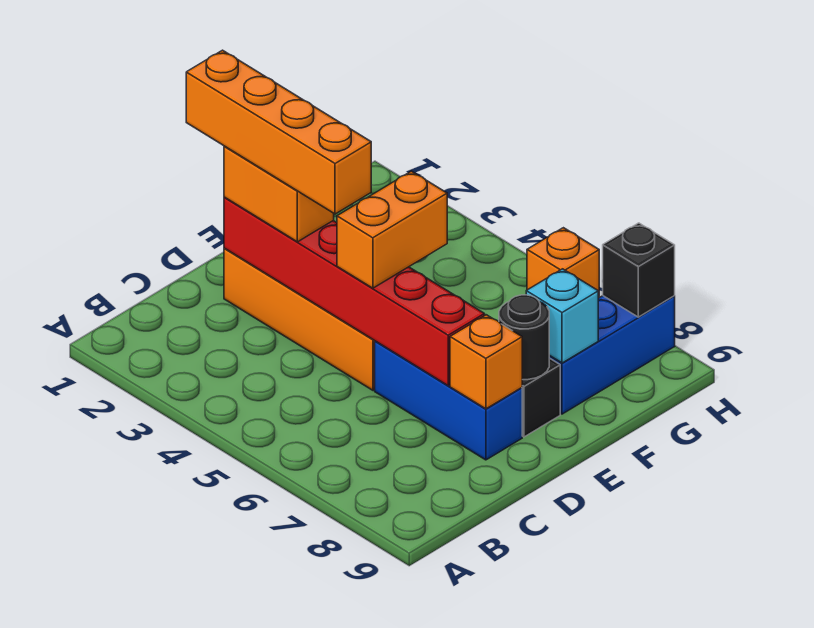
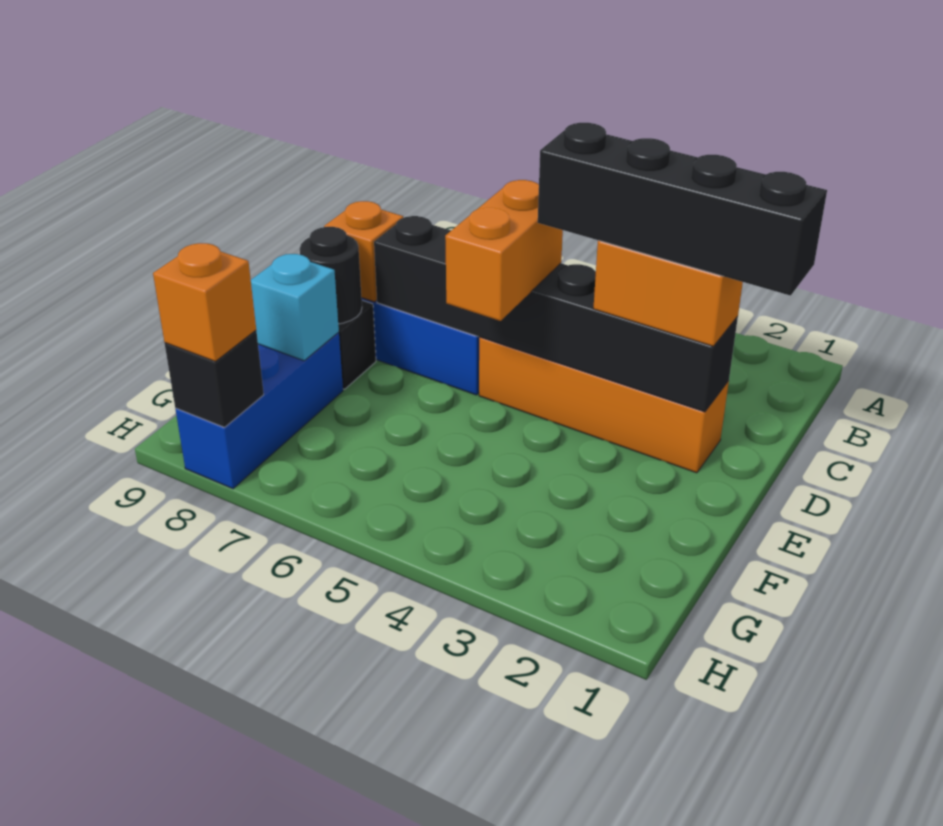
orange 1x4 brick [186,50,371,214] -> black 1x4 brick [538,123,827,296]
red 1x6 brick [224,197,485,386] -> black 1x6 brick [374,216,738,412]
orange 1x1 brick [527,228,599,298] -> orange 1x1 brick moved to [153,243,256,361]

